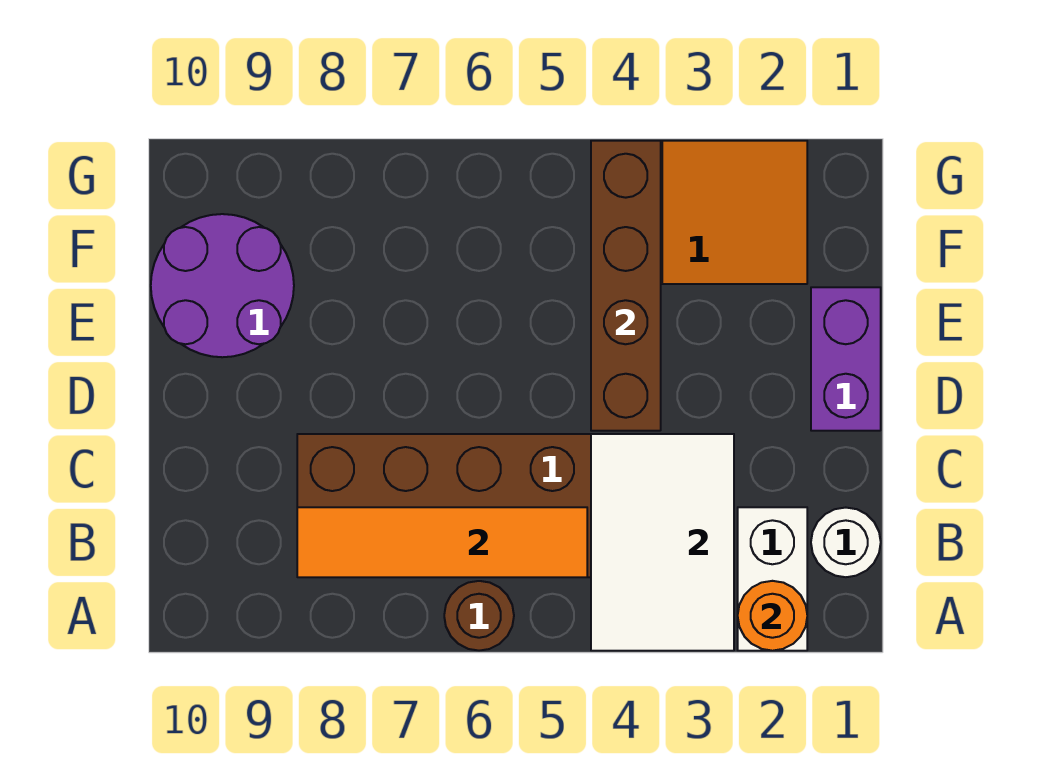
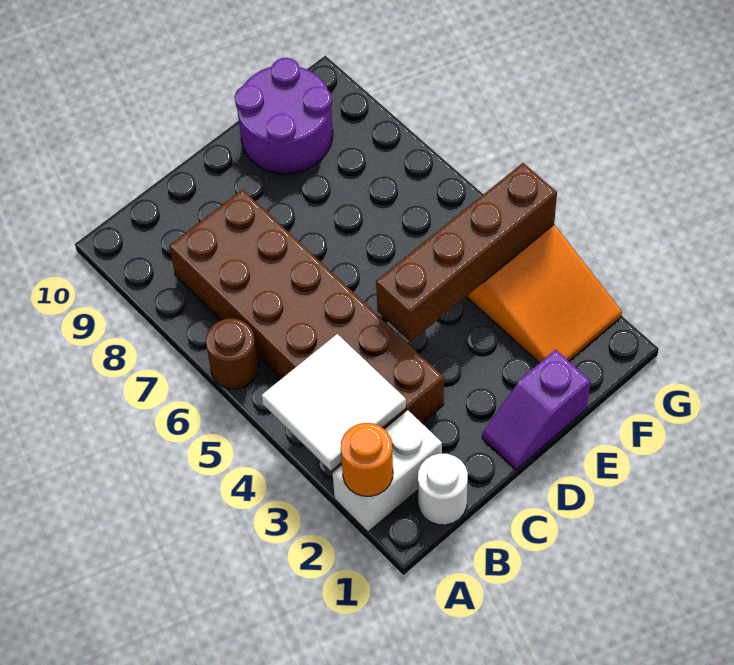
white 2x3 tile [591,434,734,651] -> white 2x2 tile [262,334,406,471]
orange 1x4 tile [297,507,587,577] -> none
purple 1x2 brick [811,287,881,431] -> purple 1x2 slope [482,350,590,470]

